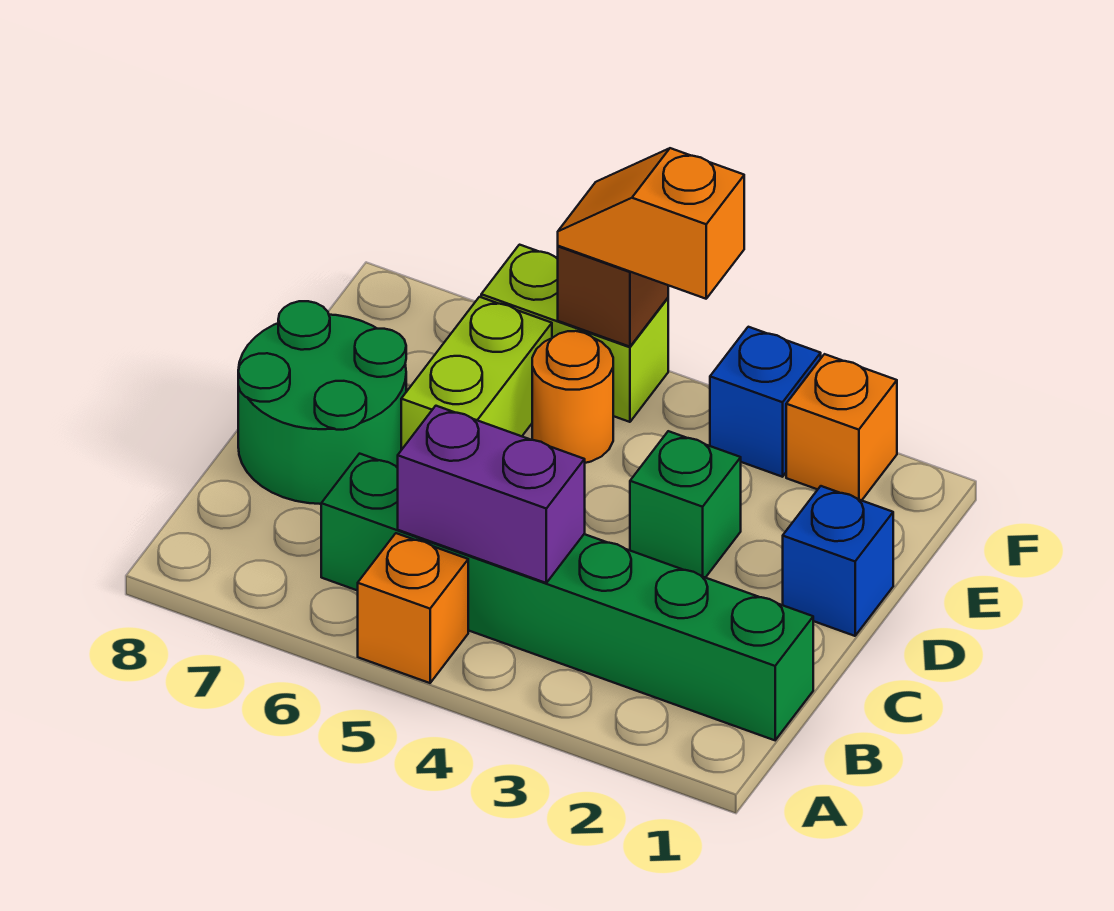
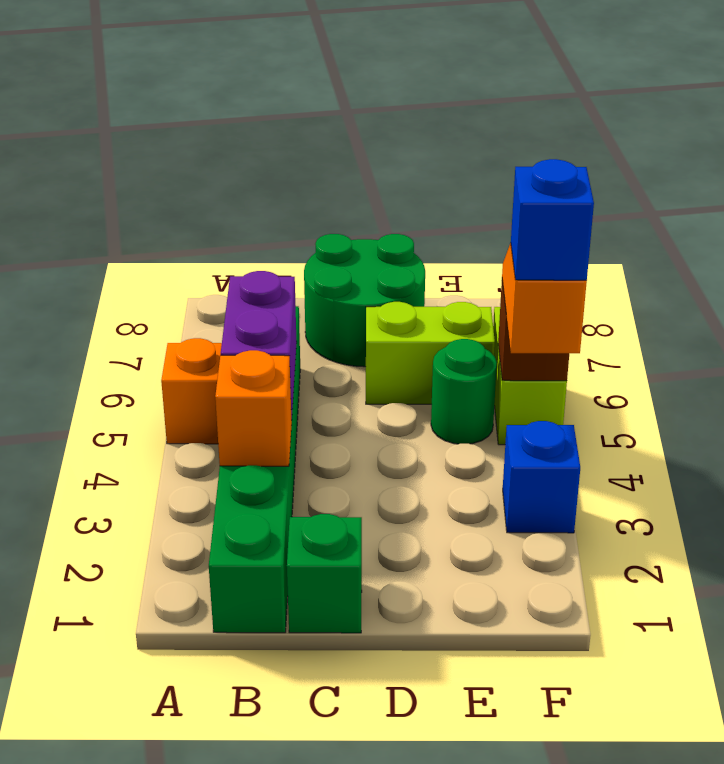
blue 1x1 brick [783,486,893,636] -> blue 1x1 brick moved to [511,159,594,280]
green 1x1 brick [630,431,741,578] -> green 1x1 brick moved to [287,514,362,633]
orange 1x1 round brick [532,331,613,463] -> green 1x1 round brick [431,339,497,444]
orange 1x1 brick [786,354,897,501] -> orange 1x1 brick moved to [215,350,292,466]

